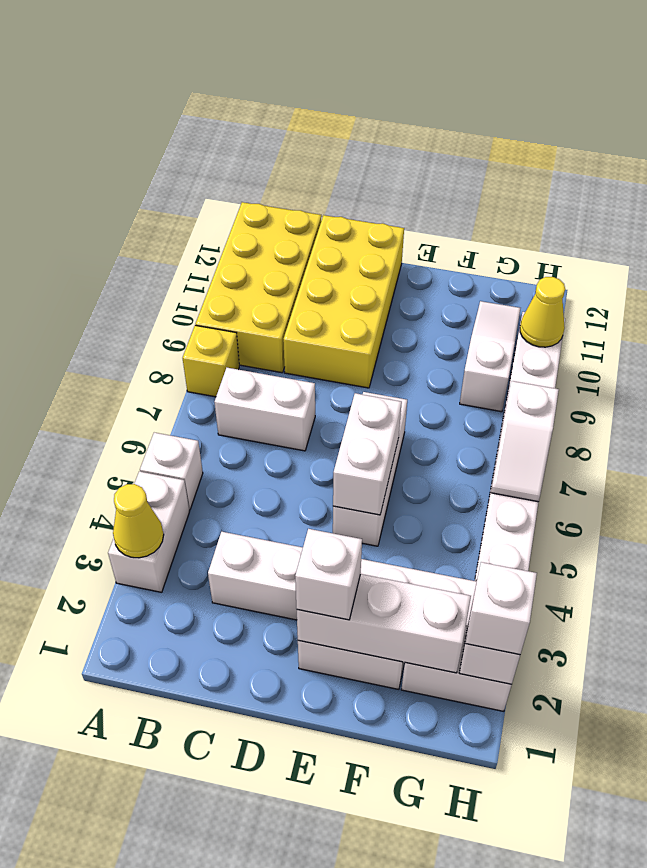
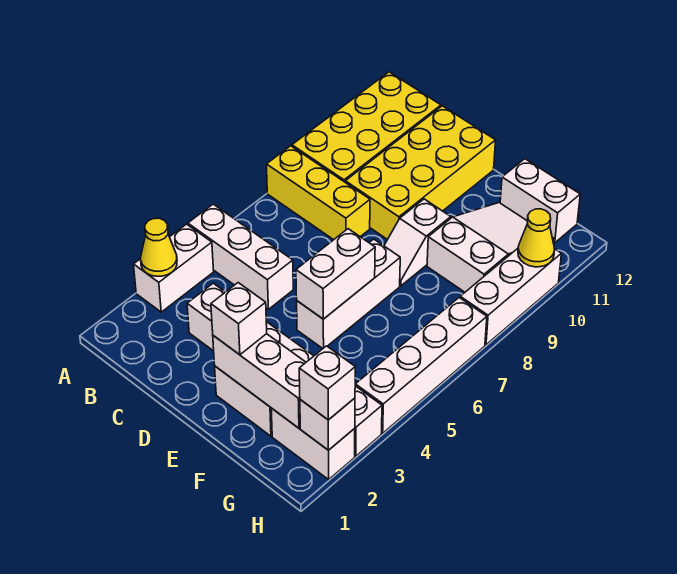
white 1x1 brick [140,433,203,510] -> white 1x3 brick [188,204,293,309]
yellow 1x1 brick [183,325,239,397] -> yellow 1x3 brick [266,146,370,240]
white 1x2 brick [215,368,315,451] -> white 1x2 brick moved to [500,159,580,243]
white 1x3 slope [460,301,520,412] -> white 2x3 slope [427,203,554,292]
white 1x2 slope [491,381,559,502] -> white 1x2 slope moved to [384,199,451,286]

